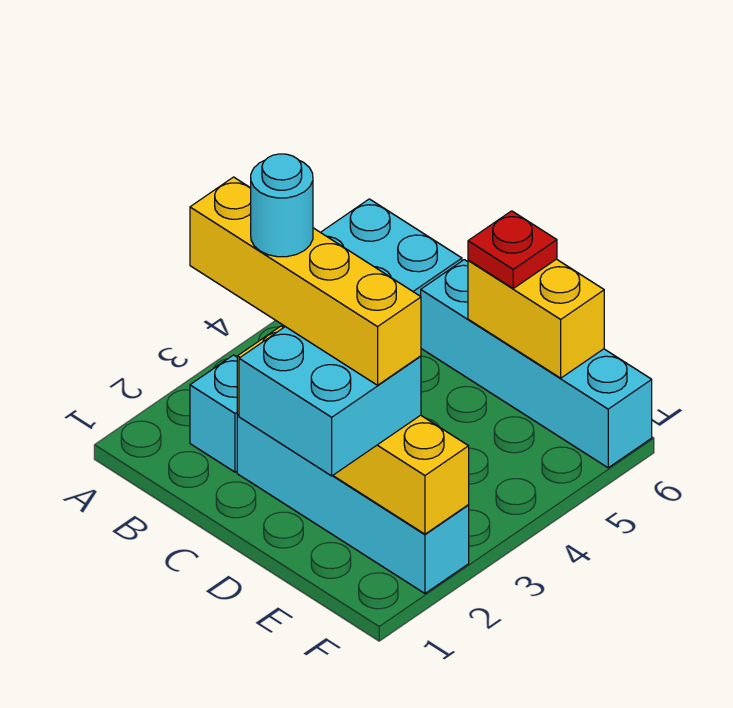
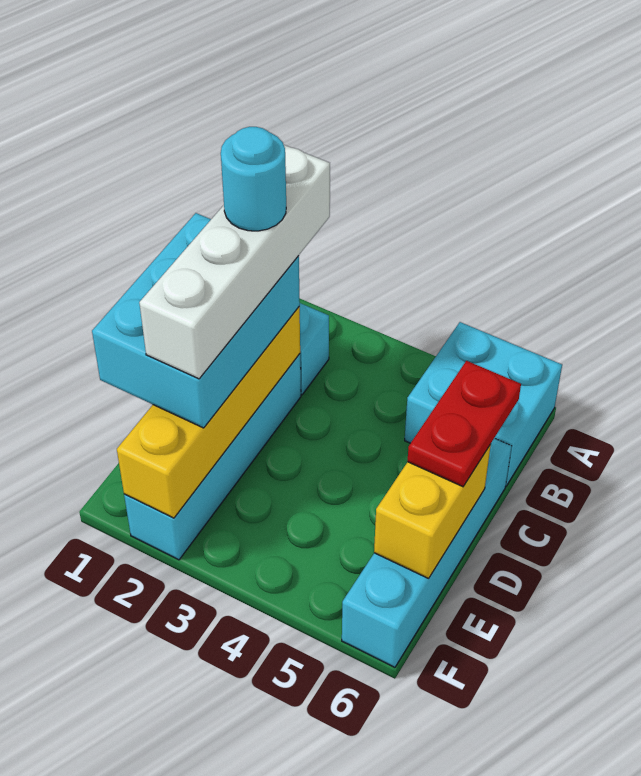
yellow 1x4 brick [190,177,421,385] -> white 1x4 brick [139,145,330,379]
cyan 2x2 brick [239,327,421,476] -> cyan 2x3 brick [92,213,300,428]
red 1x1 plate [468,211,557,288] -> red 1x2 plate [407,361,521,487]

